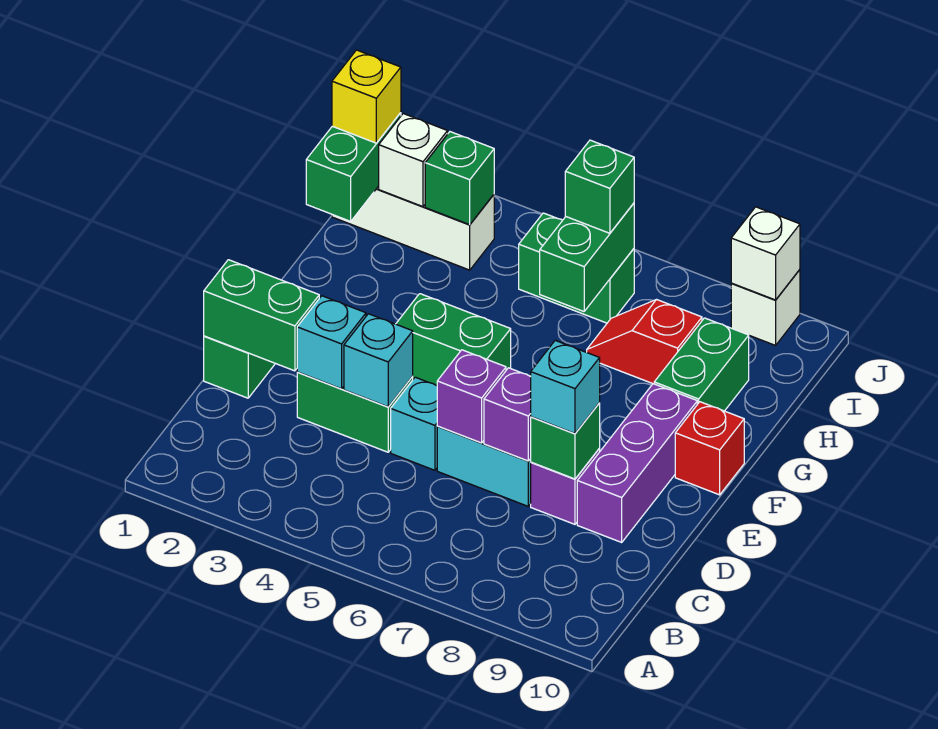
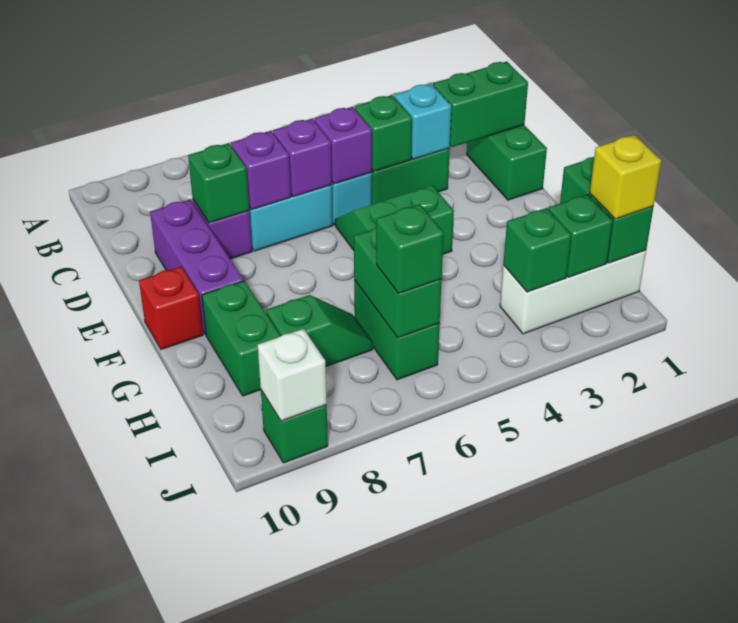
cyan 1x1 brick [344,314,413,407] -> green 1x1 brick [355,95,412,171]
none -> purple 1x1 brick [314,107,372,184]
cyan 1x1 brick [530,340,600,434] -> none
red 1x2 slope [587,300,702,384] -> green 1x2 slope [266,295,373,366]
white 1x1 brick [379,114,448,207] -> green 1x1 brick [549,194,613,277]
green 1x2 brick [519,213,634,323] -> green 1x2 brick turned to [354,280,440,380]
white 1x1 brick [731,270,800,345] -> green 1x1 brick [261,390,328,463]

